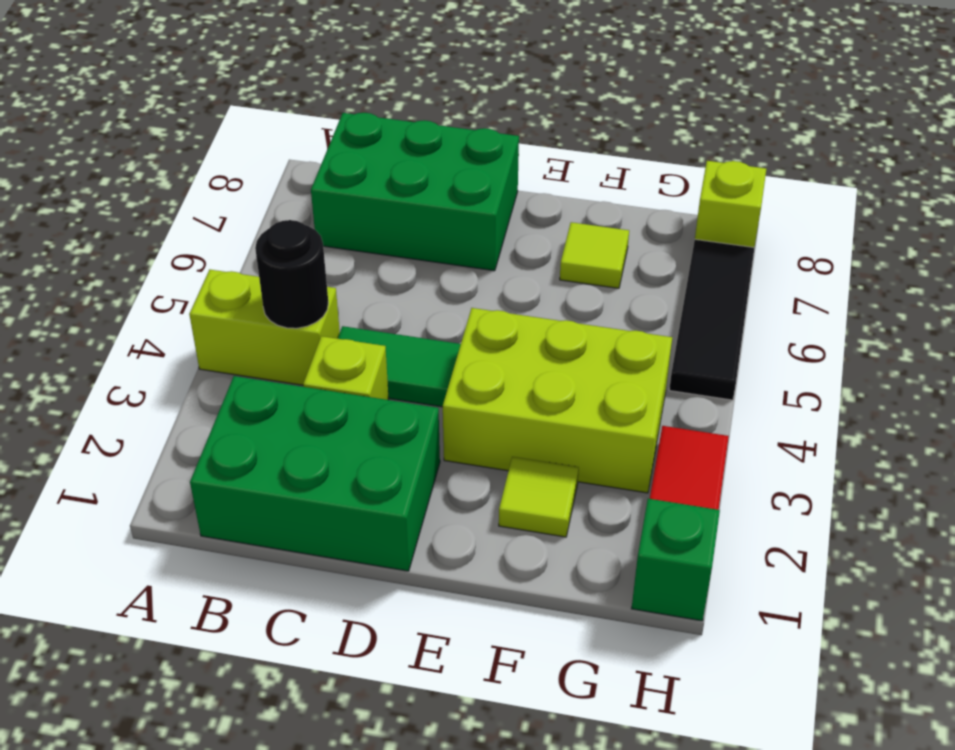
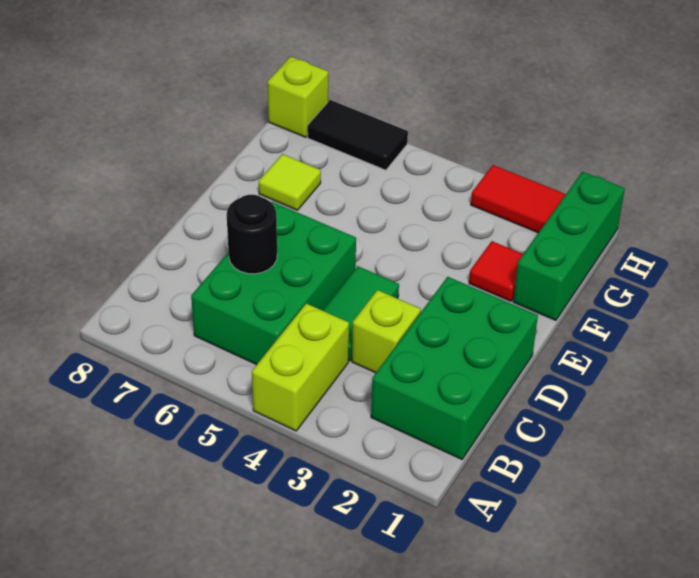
black 1x1 round brick [255,220,328,328] -> black 1x1 round brick moved to [227,195,277,274]
green 2x3 brick [311,113,519,271] -> green 2x3 brick moved to [191,202,356,365]
lime 2x3 brick [443,308,672,493] -> none
lime 1x1 tile [499,457,579,537] -> red 1x1 tile [469,241,523,301]
green 1x1 brick [631,499,720,621] -> green 1x3 brick [513,172,625,320]
black 1x3 tile [669,239,754,400] -> black 1x2 tile [308,100,408,170]

